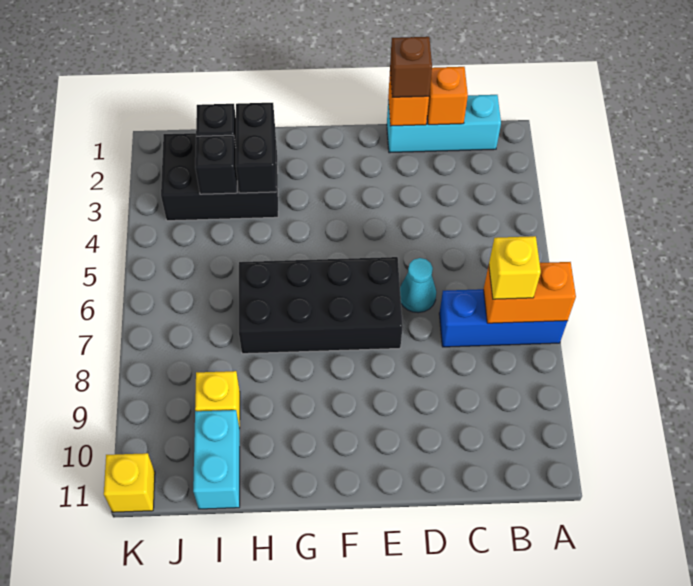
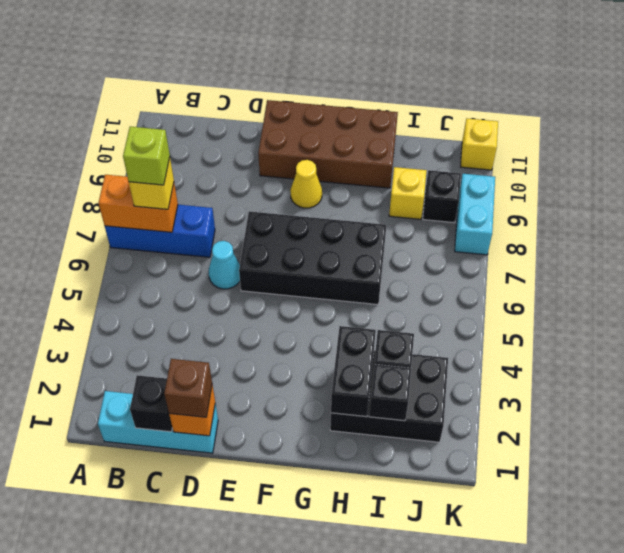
none -> lime 1x1 brick [123,127,170,185]
orange 1x1 brick [427,67,468,125] -> black 1x1 brick [130,375,172,432]
none -> brown 2x4 brick [258,100,398,188]
none -> yellow 1x1 cone [290,160,322,208]
cyan 1x2 brick [193,410,240,509] -> cyan 1x2 brick moved to [455,174,495,255]
none -> black 1x1 brick [423,170,461,223]

